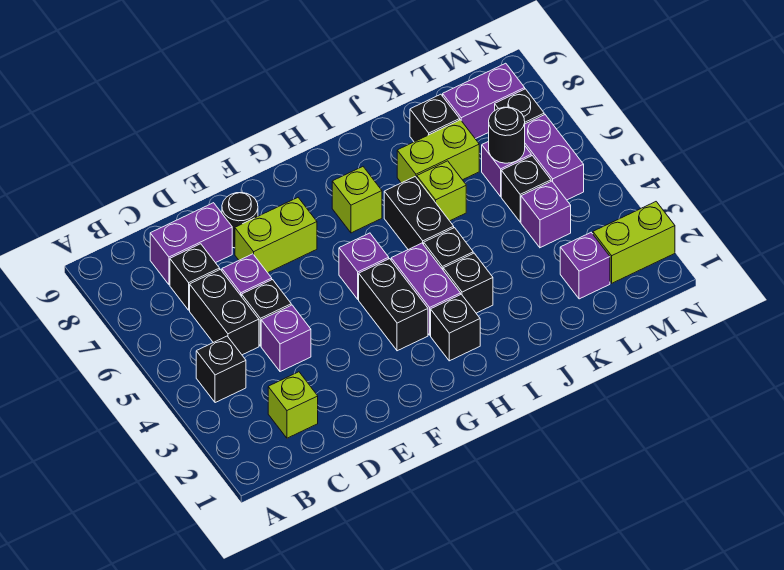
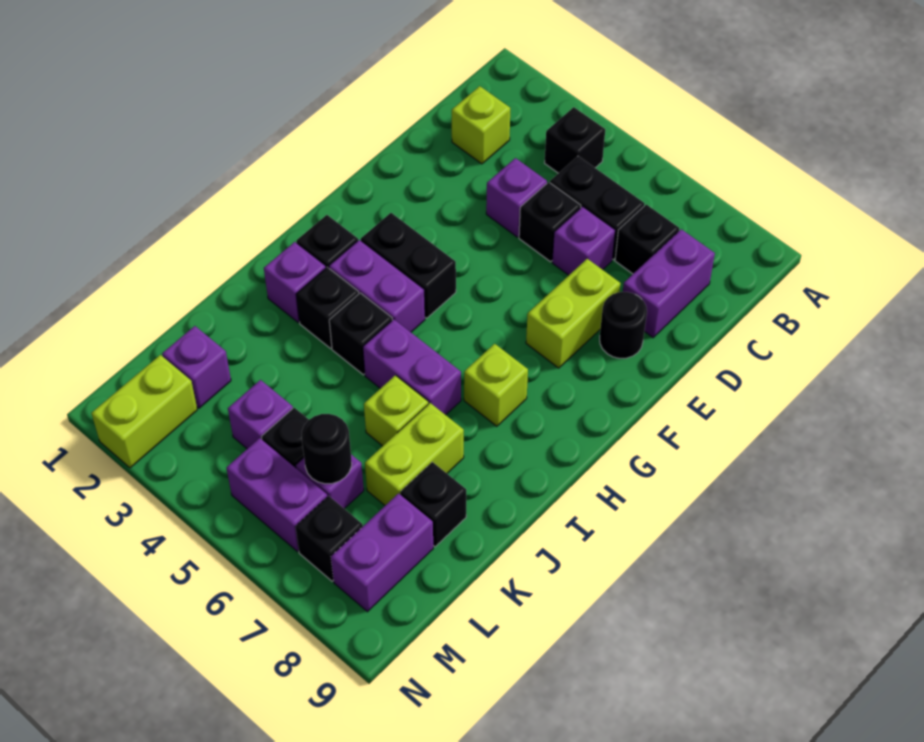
purple 1x1 brick [339,233,389,299] -> purple 1x1 brick moved to [264,242,326,322]
black 1x2 brick [384,177,454,250] -> purple 1x2 brick [363,319,461,415]

